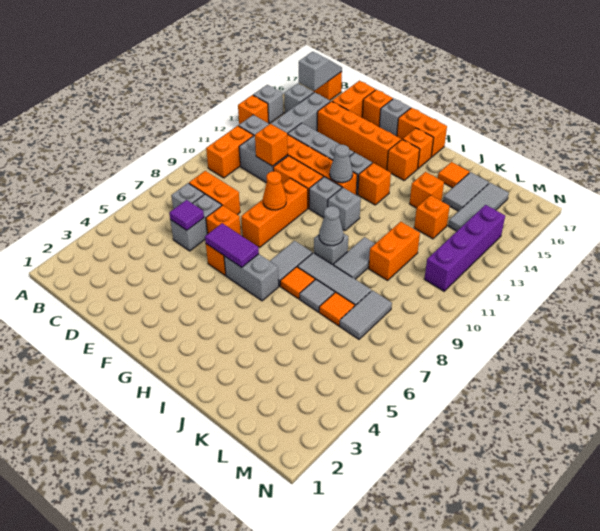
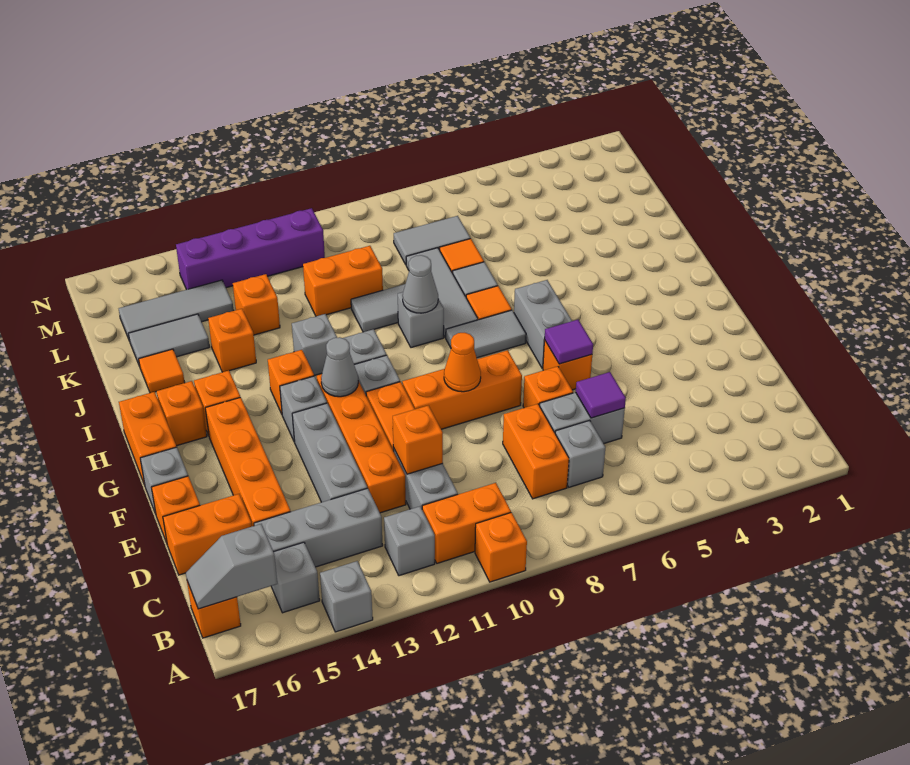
orange 1x1 brick [238,95,269,124] -> orange 1x1 brick moved to [475,513,527,582]
purple 1x2 tile [205,223,259,267] -> purple 1x1 tile [545,320,593,364]
none -> grey 1x1 brick [292,314,337,376]

